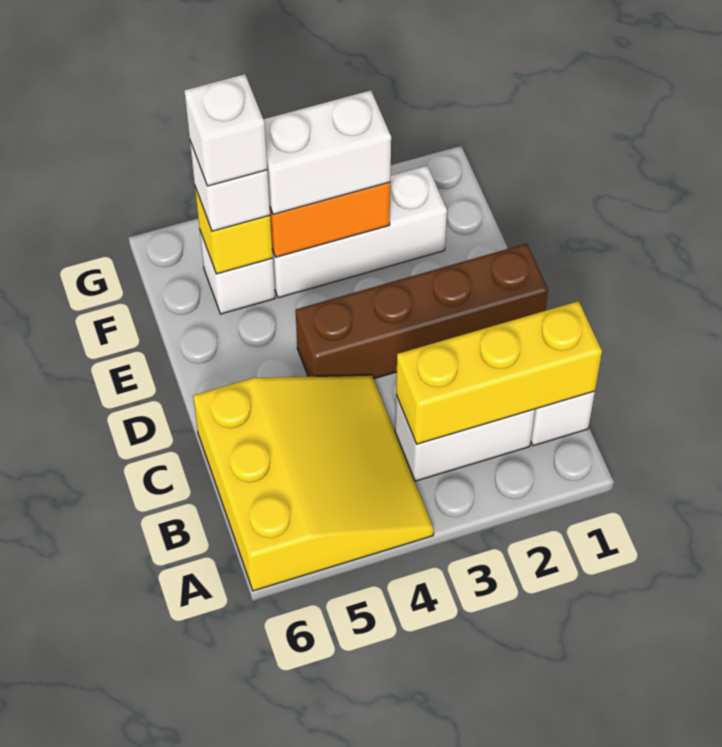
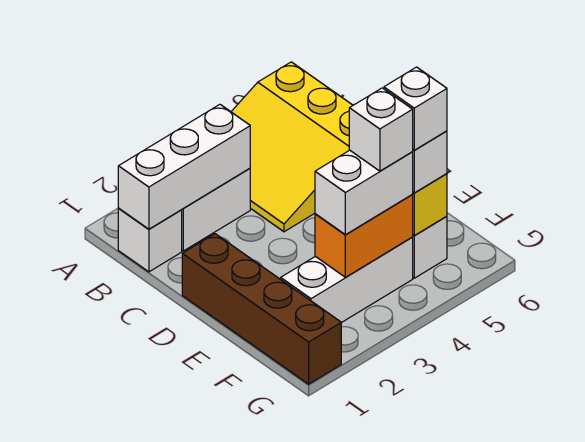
yellow 1x3 brick [396,301,602,444] -> white 1x3 brick [118,105,250,229]
brown 1x4 brick [296,244,548,379] -> brown 1x4 brick turned to [182,234,341,384]
none -> white 1x1 brick [349,88,413,171]

